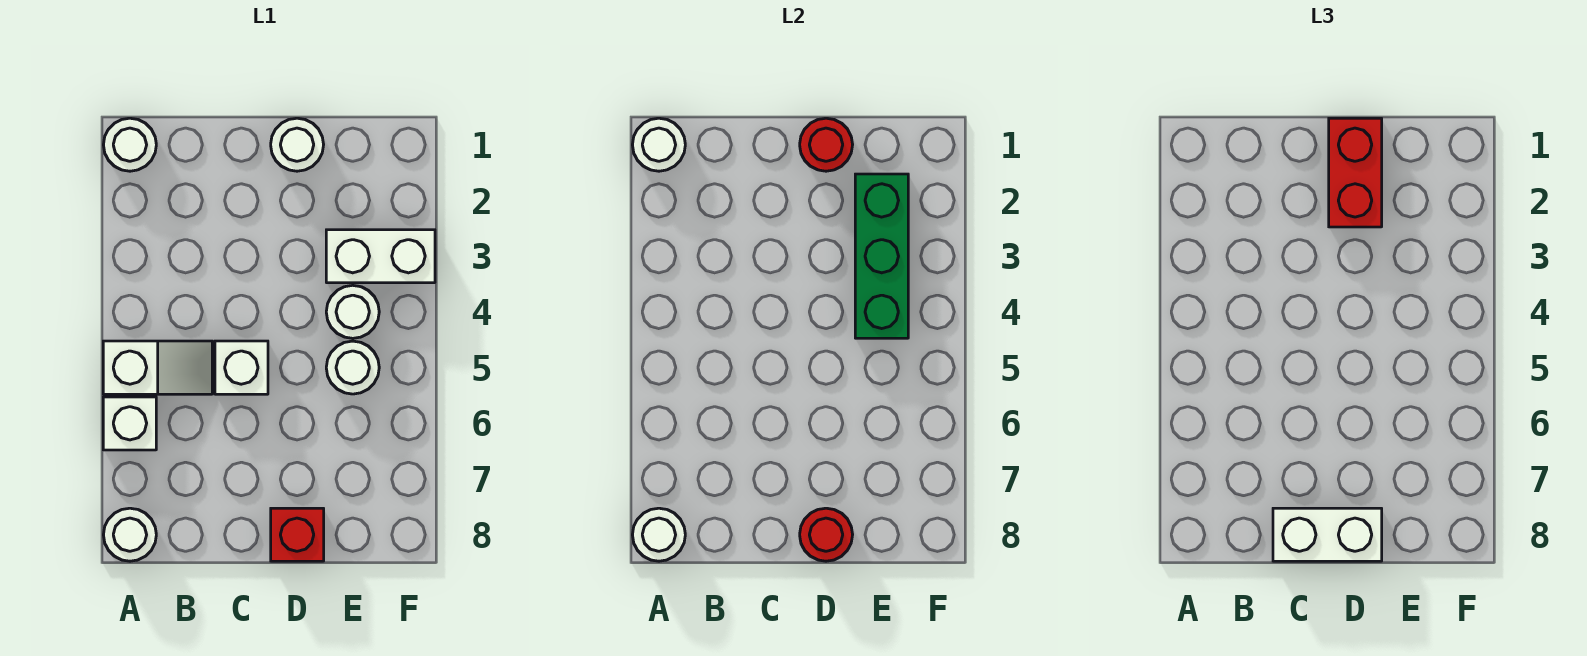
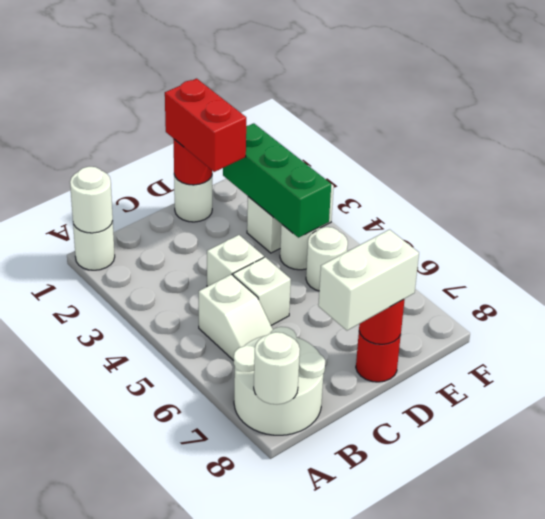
white 1x2 slope [103,341,212,394] -> white 1x2 slope turned to [199,274,273,361]
white 1x1 brick [103,397,156,450] -> white 1x1 brick moved to [207,235,264,287]
white 1x1 round brick [103,508,156,561] -> white 2x2 round brick [234,327,325,435]
red 1x1 brick [271,508,324,561] -> red 1x1 round brick [356,332,401,382]

